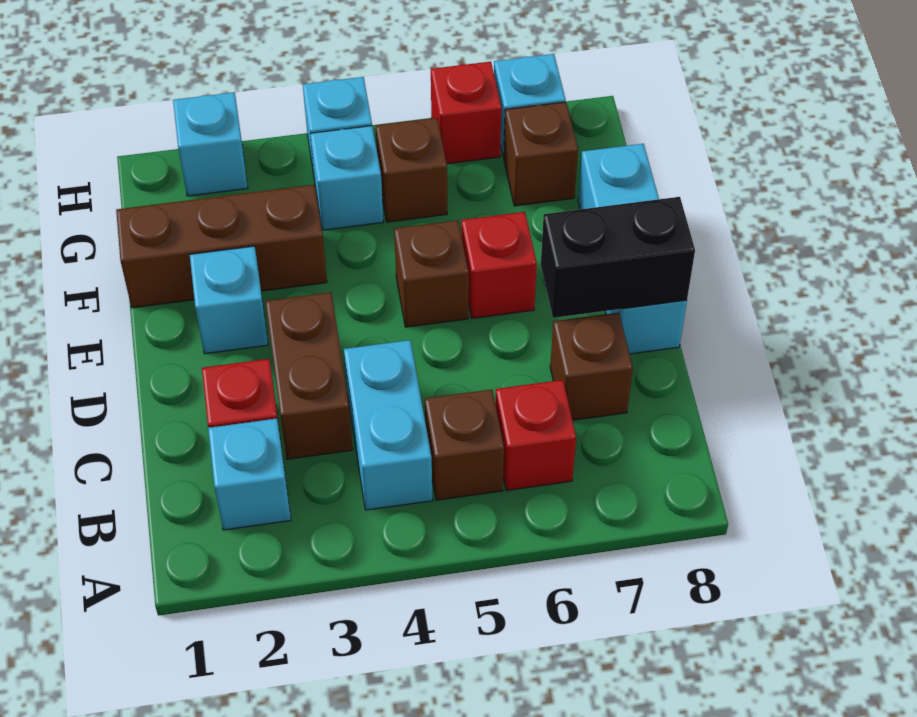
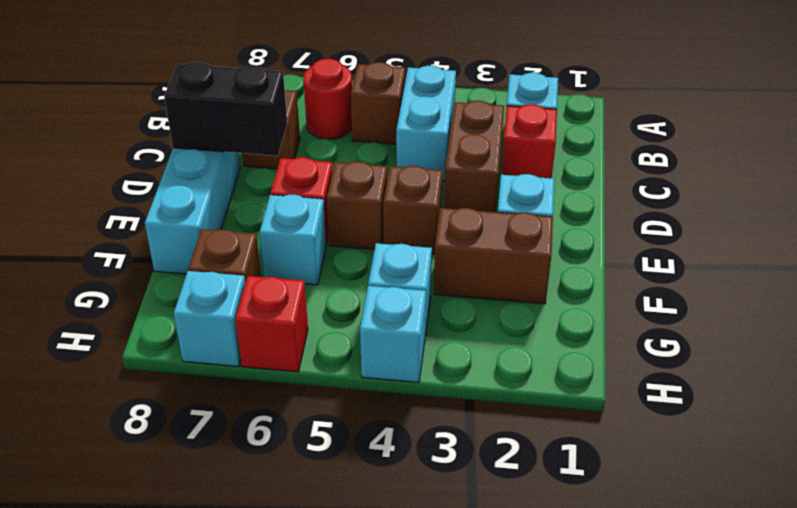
red 1x1 brick [495,380,576,491] -> red 1x1 round brick [303,59,352,139]
brown 1x3 brick [116,185,327,308] -> brown 1x2 brick [434,208,553,304]
brown 1x1 brick [376,118,447,222] -> brown 1x1 brick moved to [383,166,442,254]
cyan 1x1 brick [173,92,248,196] -> cyan 1x1 brick moved to [260,195,326,285]

